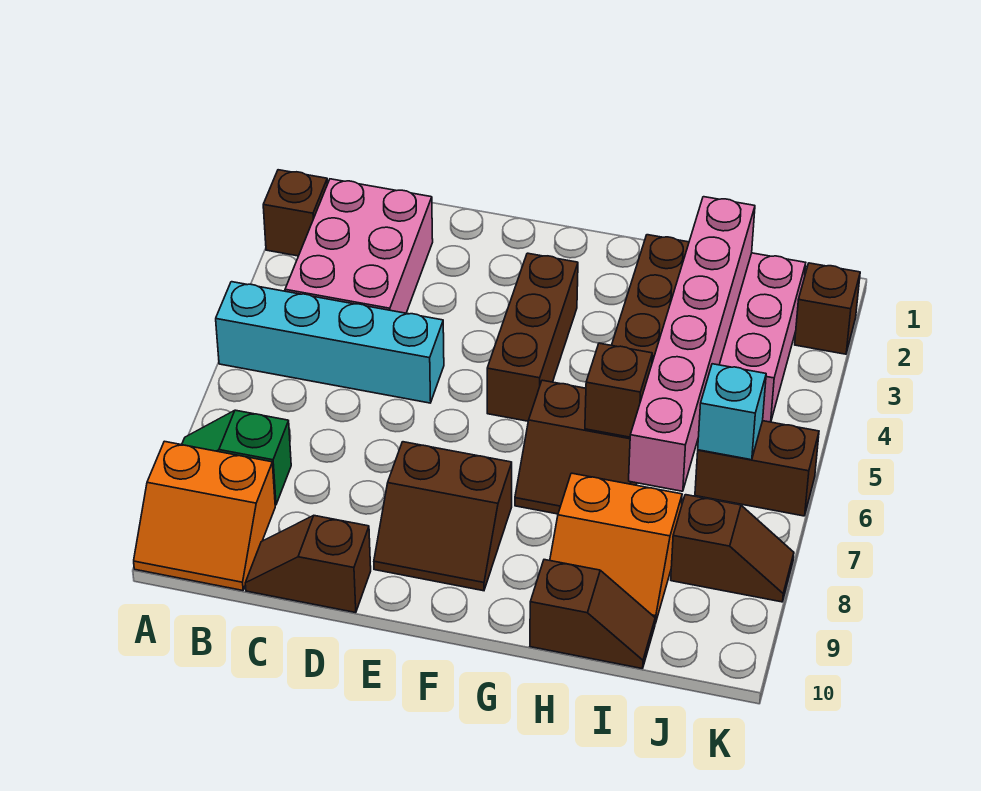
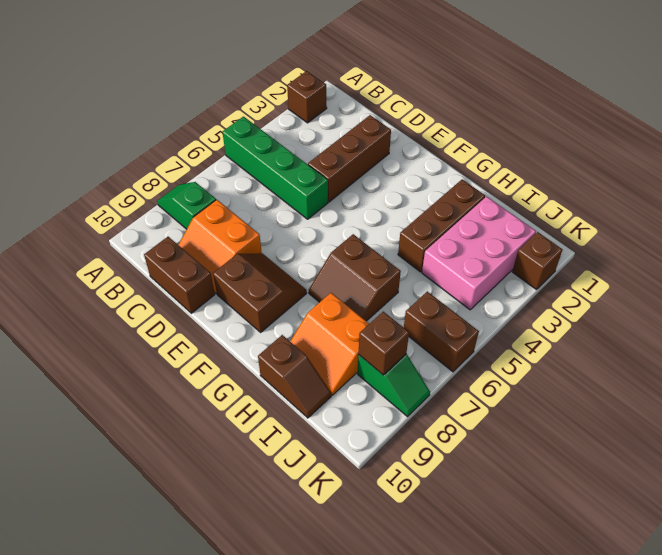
cyan 1x4 brick [216,282,444,403] -> green 1x4 brick [223,117,328,219]
orange 2x2 slope [134,441,275,591] -> orange 2x2 slope moved to [179,200,262,293]
pink 2x3 brick [285,179,433,313] -> none
brown 1x2 slope [245,516,371,613] -> brown 1x2 brick [144,237,215,313]
brown 2x2 slope [374,442,512,591] -> brown 2x2 slope turned to [213,253,307,332]
brown 1x3 brick [487,253,578,421] -> brown 1x3 brick moved to [308,115,391,202]
brown 1x1 brick [585,343,652,437] -> brown 1x1 brick moved to [359,312,409,375]
pink 1x6 brick [629,197,755,491] -> none
cyan 1x1 brick [698,364,766,460] -> none
brown 1x2 slope [671,495,794,602] -> green 1x2 slope [358,354,430,417]

